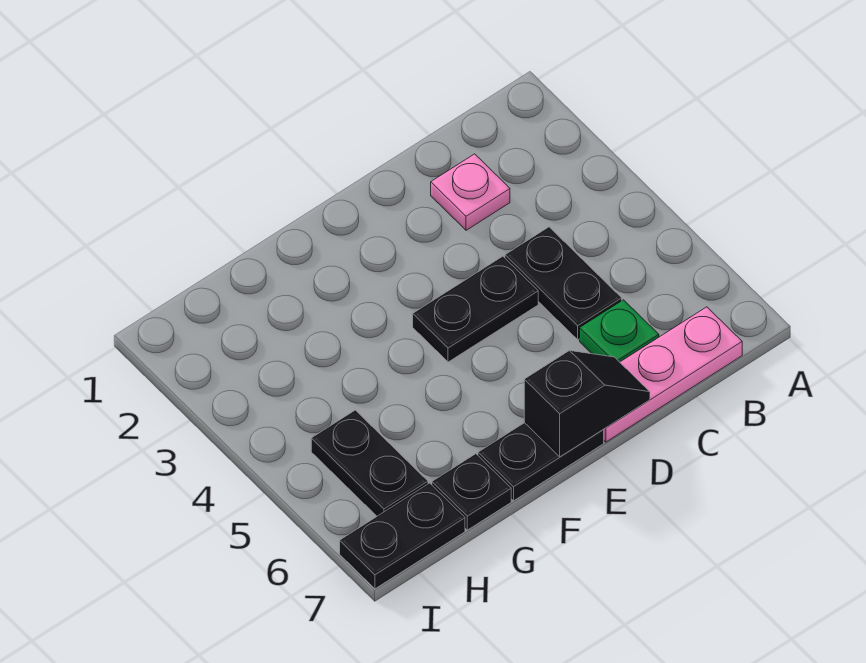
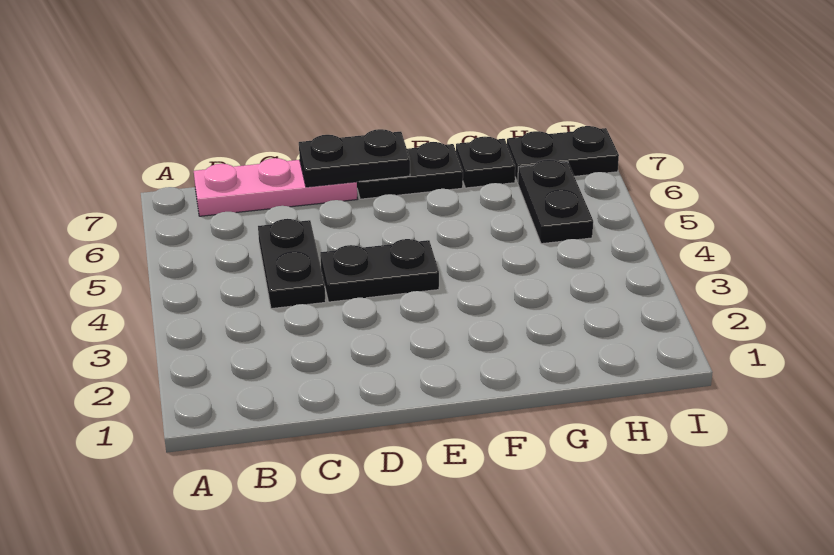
pink 1x1 plate [431,154,510,230] -> none
green 1x1 plate [580,300,659,362] -> none
black 1x2 slope [524,351,650,457] -> black 1x2 plate [299,129,410,187]

